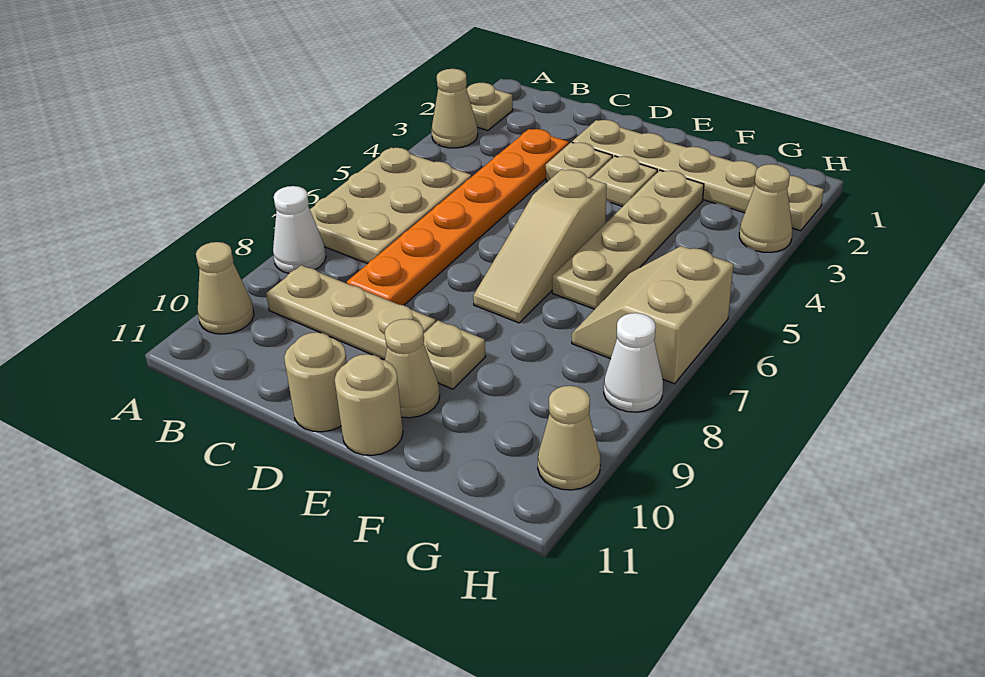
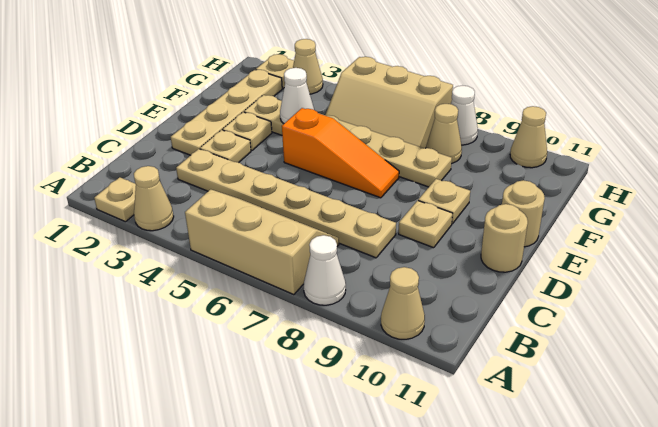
tan 2x3 plate [310,147,471,264] -> tan 2x3 slope [185,189,339,295]
tan 1x3 plate [266,265,436,360] -> tan 1x1 plate [399,201,452,248]
orange 1x6 plate [347,129,569,305] -> tan 1x6 plate [176,149,396,258]
tan 1x3 slope [473,169,607,323] -> orange 1x3 slope [282,108,399,198]
tan 1x1 cone [385,319,440,418] -> tan 1x1 cone moved to [426,104,462,164]
tan 1x4 plate [552,170,704,309] -> tan 1x6 plate [244,95,452,187]
none -> white 1x1 cone [280,68,314,124]
tan 2x2 slope [572,246,734,384] -> tan 2x3 slope [325,57,453,148]

